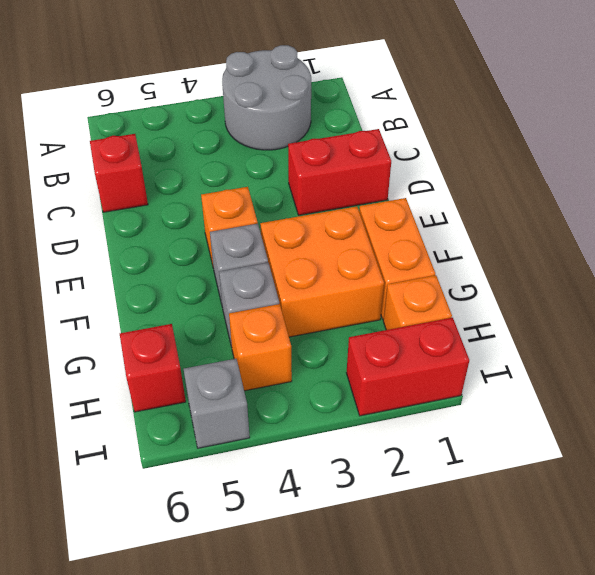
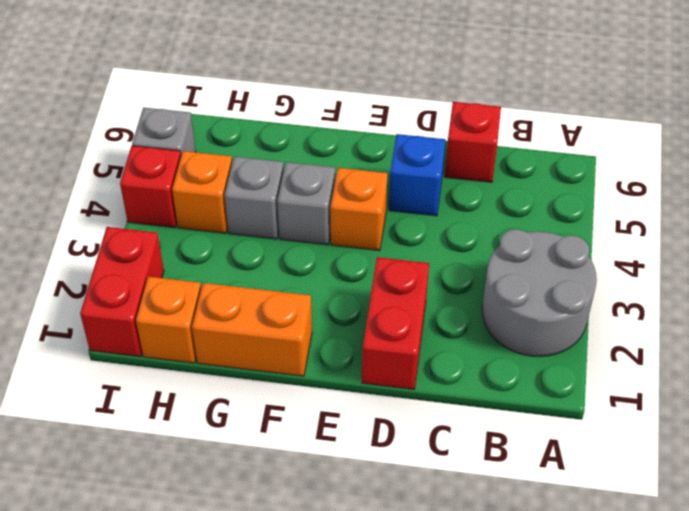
none -> blue 1x1 brick [389,134,445,216]
orange 2x2 brick [260,207,384,337] -> none
red 1x1 brick [120,324,186,412] -> red 1x1 brick moved to [120,146,181,228]

